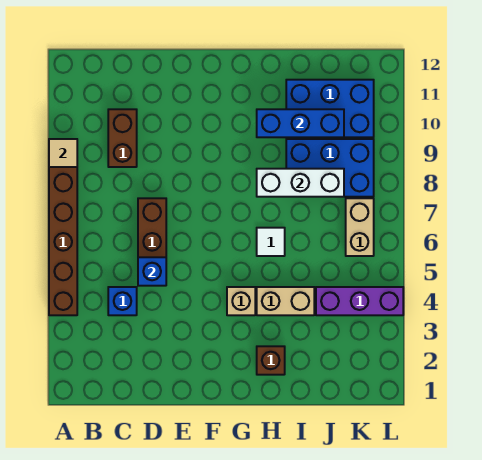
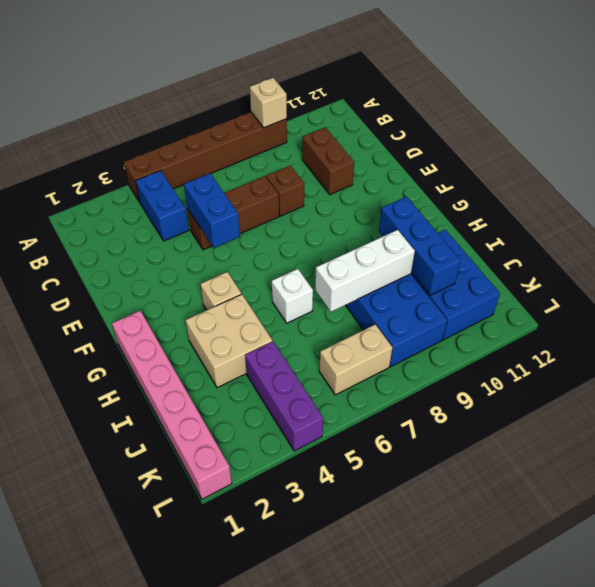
tan 1x1 tile [49,139,77,167] -> tan 1x1 brick [250,78,287,128]
blue 1x1 brick [108,287,137,315] -> blue 1x2 brick [136,170,189,241]
brown 1x2 brick [108,109,137,167] -> brown 1x2 brick turned to [302,127,354,195]
blue 1x1 brick [138,257,166,286] -> blue 1x2 brick [184,173,240,248]
none -> pink 1x6 brick [112,311,232,499]
brown 1x1 brick [257,346,285,375] -> brown 1x1 brick moved to [266,165,304,216]
tan 1x2 brick [257,287,314,315] -> tan 2x2 brick [186,294,272,388]
white 1x1 tile [257,228,285,256] -> white 1x1 brick [272,269,313,323]
white 1x3 brick [257,169,344,197] -> white 1x3 brick turned to [315,230,415,312]

